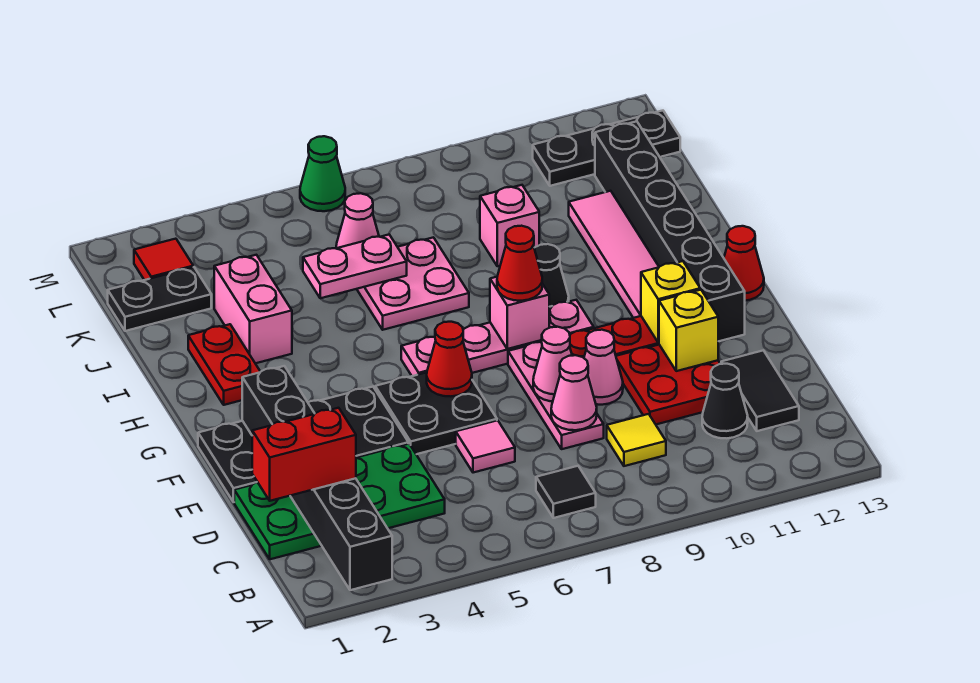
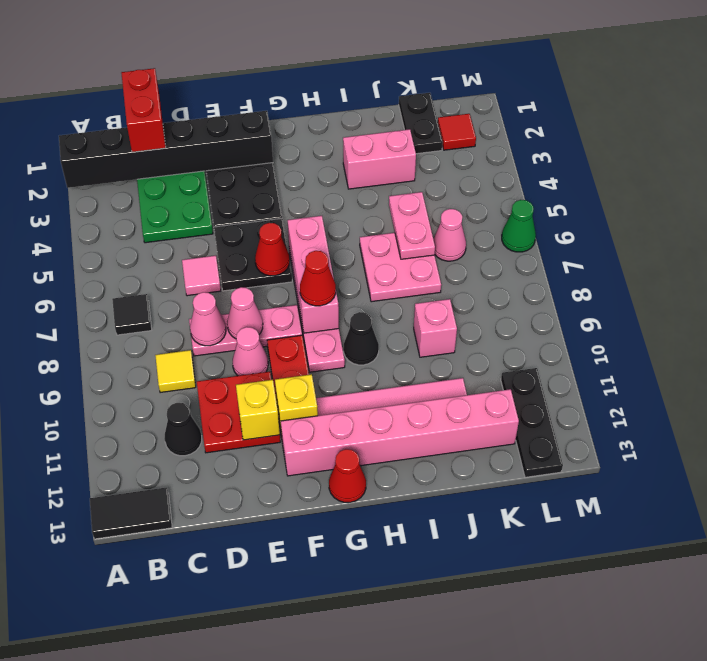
black 1x2 tile [721,350,799,431] -> black 1x2 tile moved to [90,487,172,539]
black 1x6 brick [595,121,745,341] -> pink 1x6 brick [281,389,519,476]
pink 1x1 brick [490,277,549,349] -> pink 1x3 brick [288,216,339,333]
red 1x2 plate [188,324,260,405] -> none

